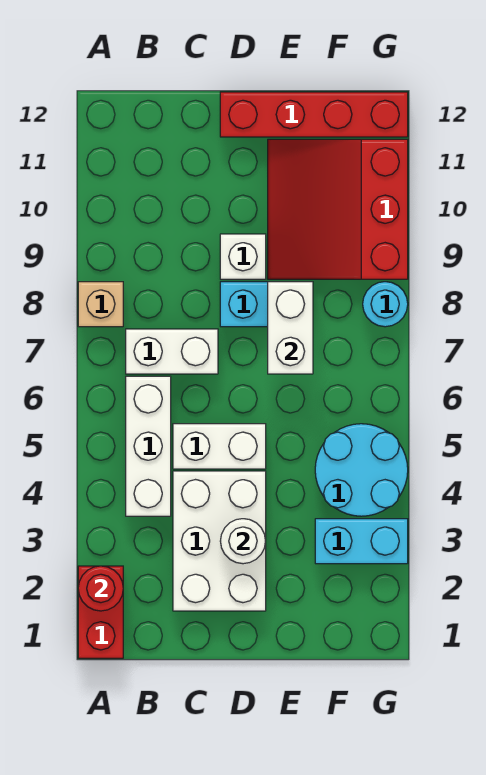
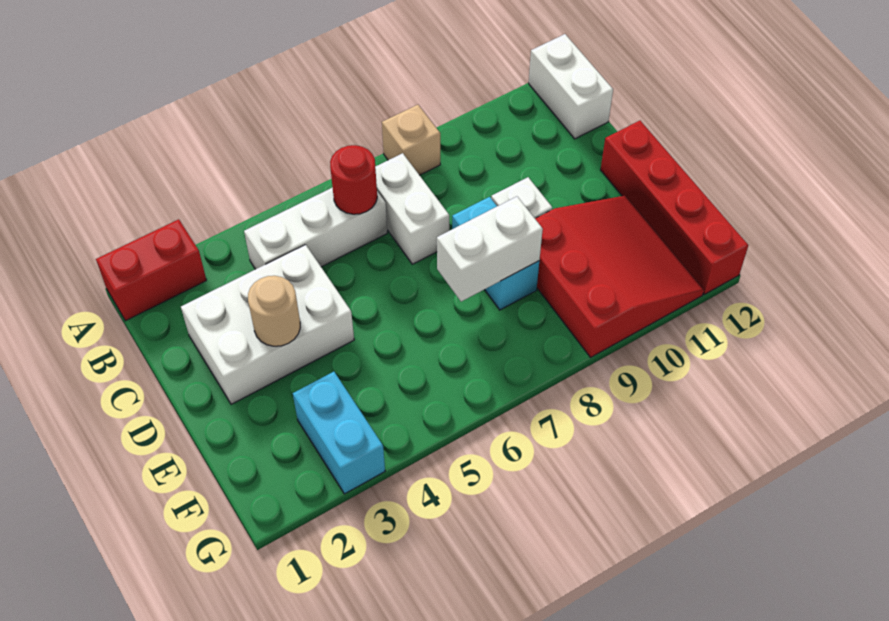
red 1x1 round brick [78,566,123,611] -> red 1x1 round brick moved to [330,145,377,214]
white 1x2 brick [173,424,266,469] -> white 1x2 brick moved to [529,34,613,139]
white 1x1 round brick [220,519,266,564] -> tan 1x1 round brick [248,276,300,346]
red 3x3 slope [268,139,408,279] -> red 3x3 slope turned to [535,196,704,357]
cyan 2x2 round brick [315,424,408,516] -> none
cyan 1x1 round brick [363,282,408,327] -> none

